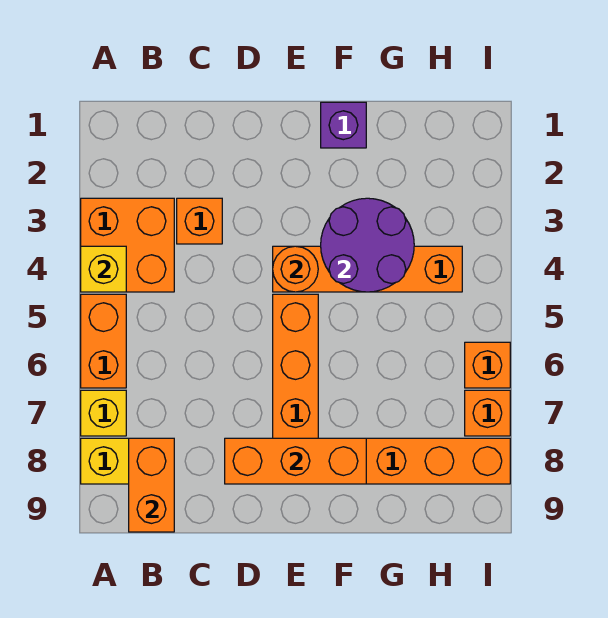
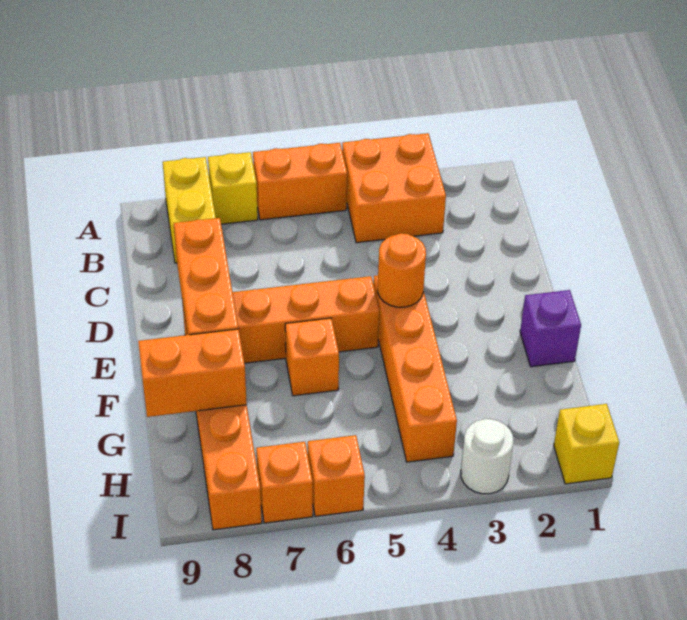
yellow 1x1 brick [81,246,126,292] -> yellow 1x1 brick moved to [554,404,619,484]
orange 1x2 brick [129,438,174,532] -> orange 1x2 brick moved to [138,329,247,417]
orange 1x1 brick [177,198,222,244] -> orange 1x1 brick moved to [285,318,339,396]
purple 2x2 round brick [321,198,414,292] -> none
none -> white 1x1 round brick [461,419,514,494]

